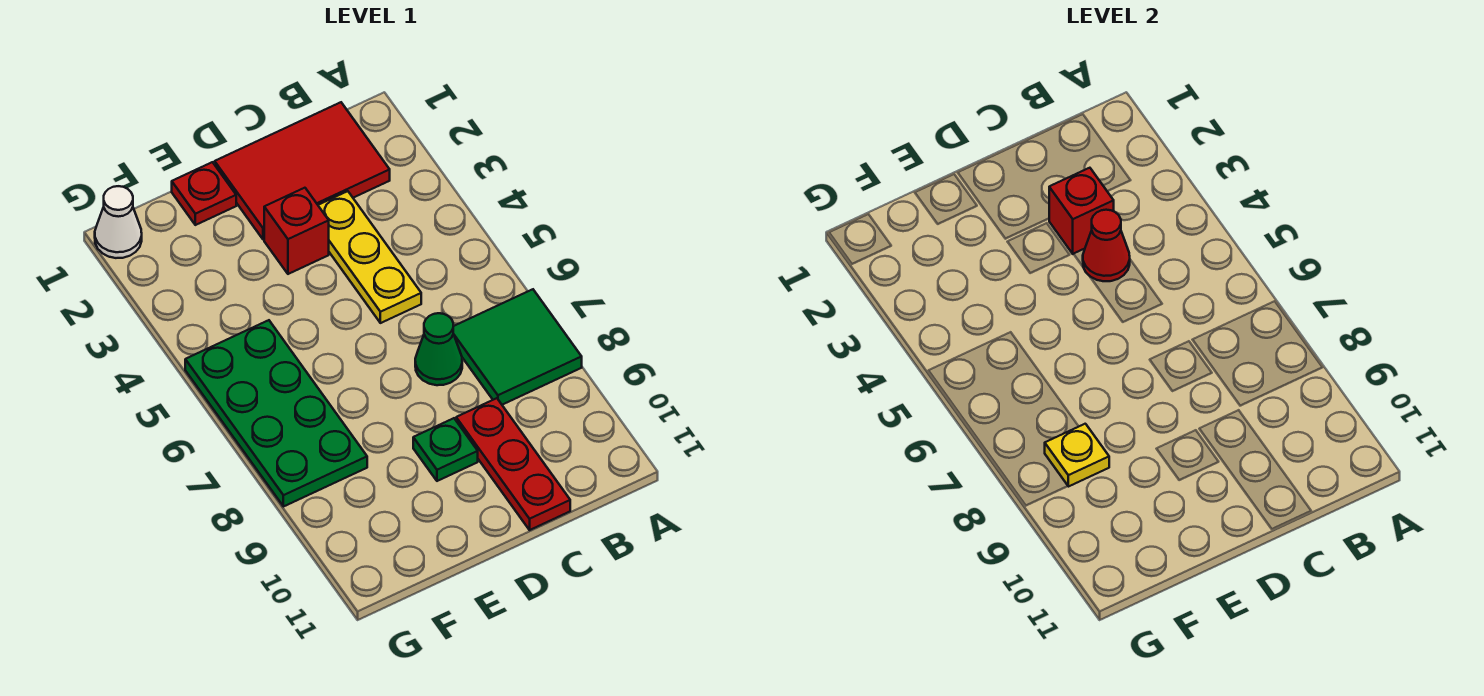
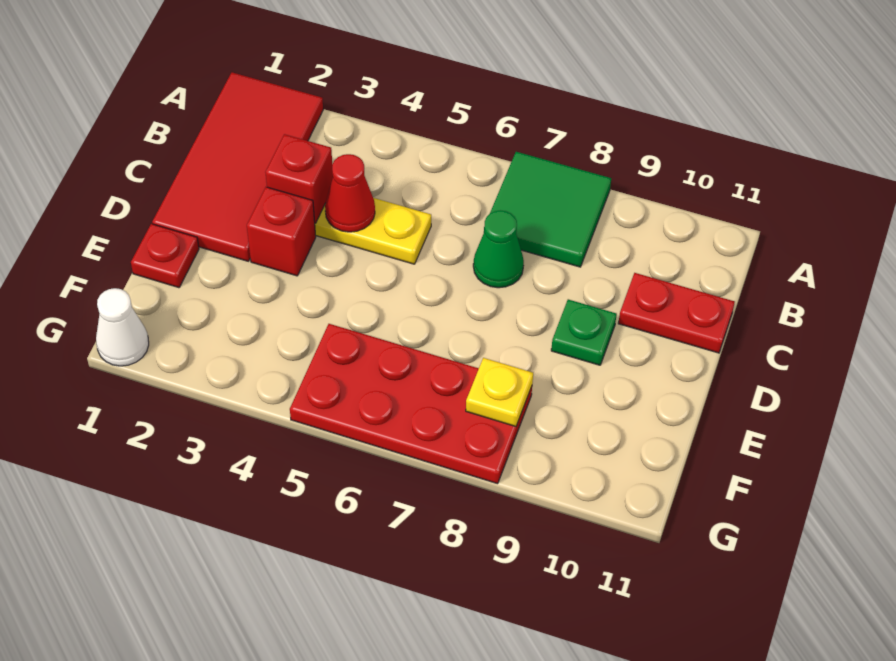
red 2x3 tile [215,102,390,240] -> red 2x4 tile [152,72,323,261]
red 1x3 plate [456,398,570,530] -> red 1x2 plate [618,273,735,353]
green 2x4 plate [185,320,367,507] -> red 2x4 plate [290,324,532,484]

